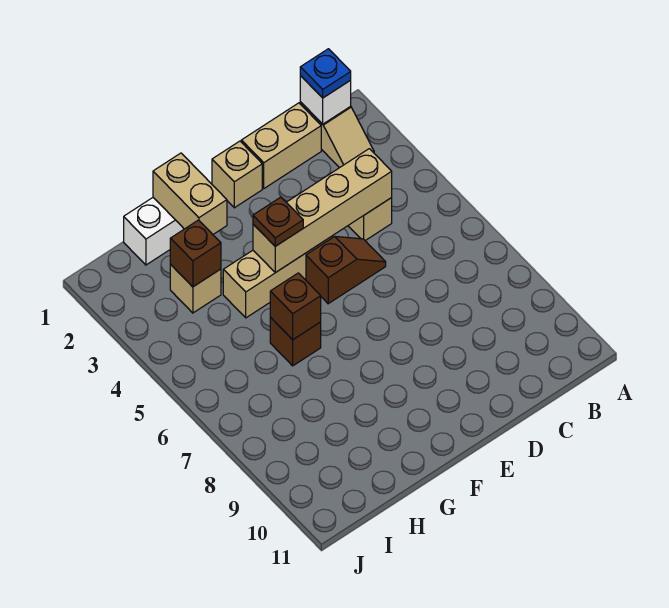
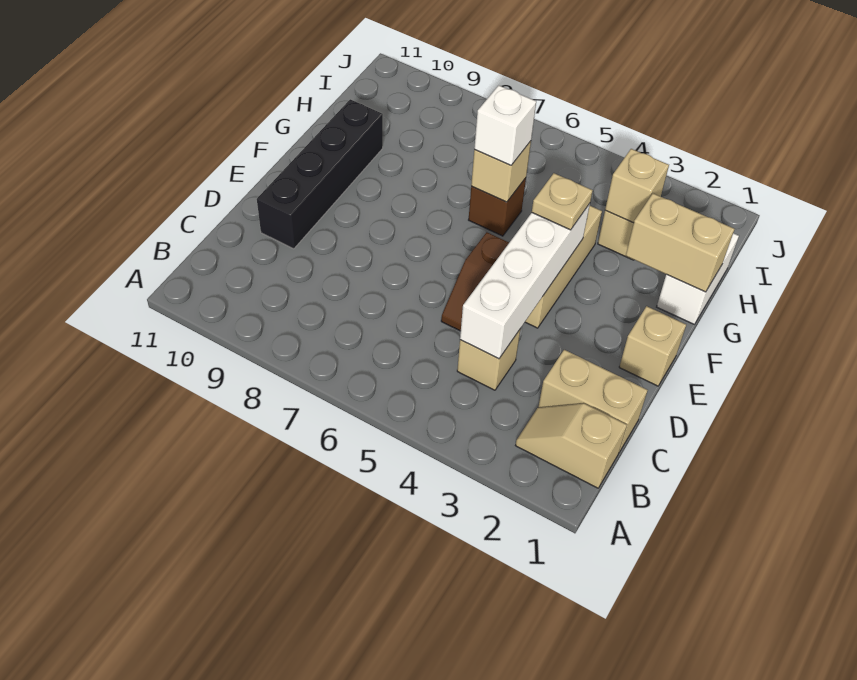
white 1x1 brick [300,76,351,124] -> white 1x1 brick moved to [474,85,536,165]
blue 1x1 plate [300,49,351,98] -> none
tan 1x2 brick [241,103,321,188] -> tan 1x2 brick turned to [538,350,648,452]
tan 1x4 brick [253,149,392,273] -> white 1x4 brick [460,204,590,359]
none -> black 1x4 brick [257,99,383,249]
brown 1x1 plate [253,197,303,246] -> tan 1x1 plate [532,173,593,230]
brown 1x1 brick [270,273,321,340] -> tan 1x1 brick [471,141,531,202]
brown 1x1 brick [170,220,221,287] -> tan 1x1 brick [605,149,669,223]

